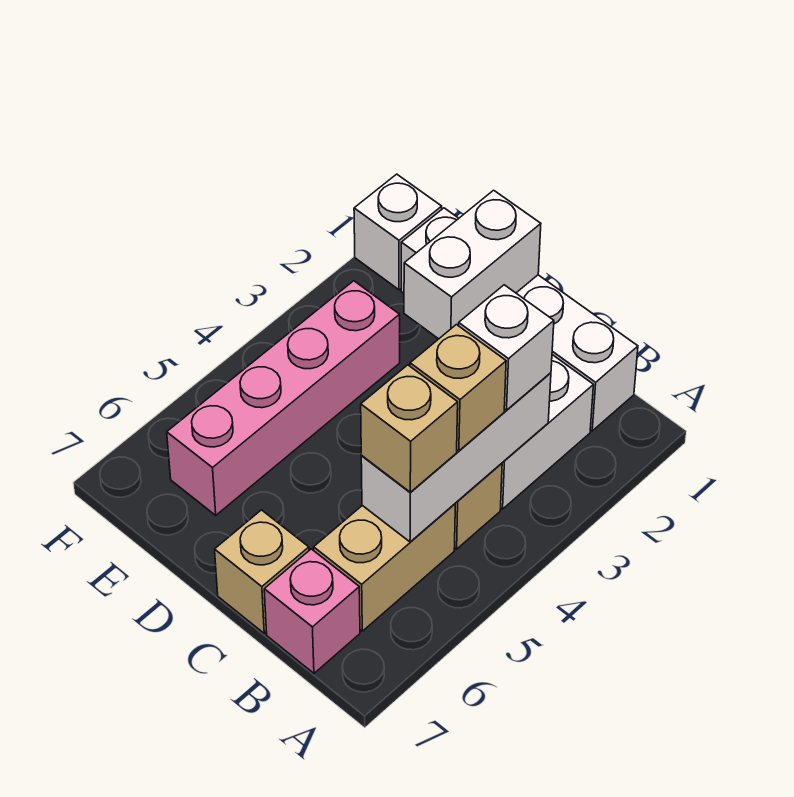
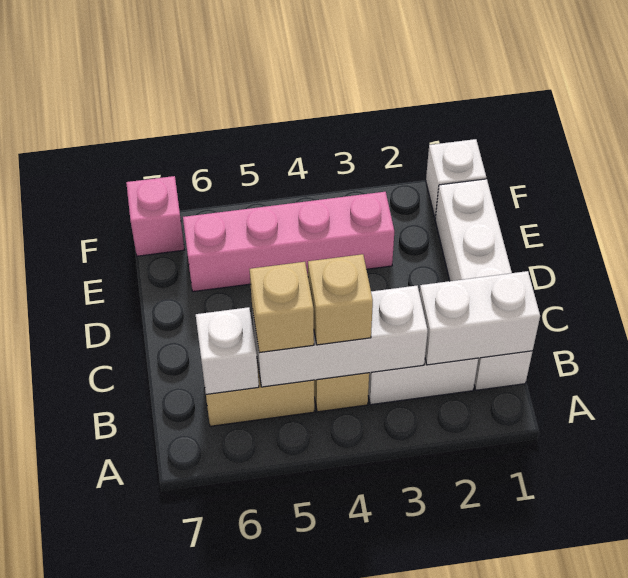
white 1x1 brick [459,285,554,410] -> white 1x1 brick moved to [196,307,259,394]
pink 1x1 brick [264,549,360,673] -> pink 1x1 brick moved to [126,176,184,256]
tan 1x1 brick [215,510,309,633] -> none
white 1x2 brick [404,190,541,339] -> white 1x2 brick moved to [419,271,540,365]

